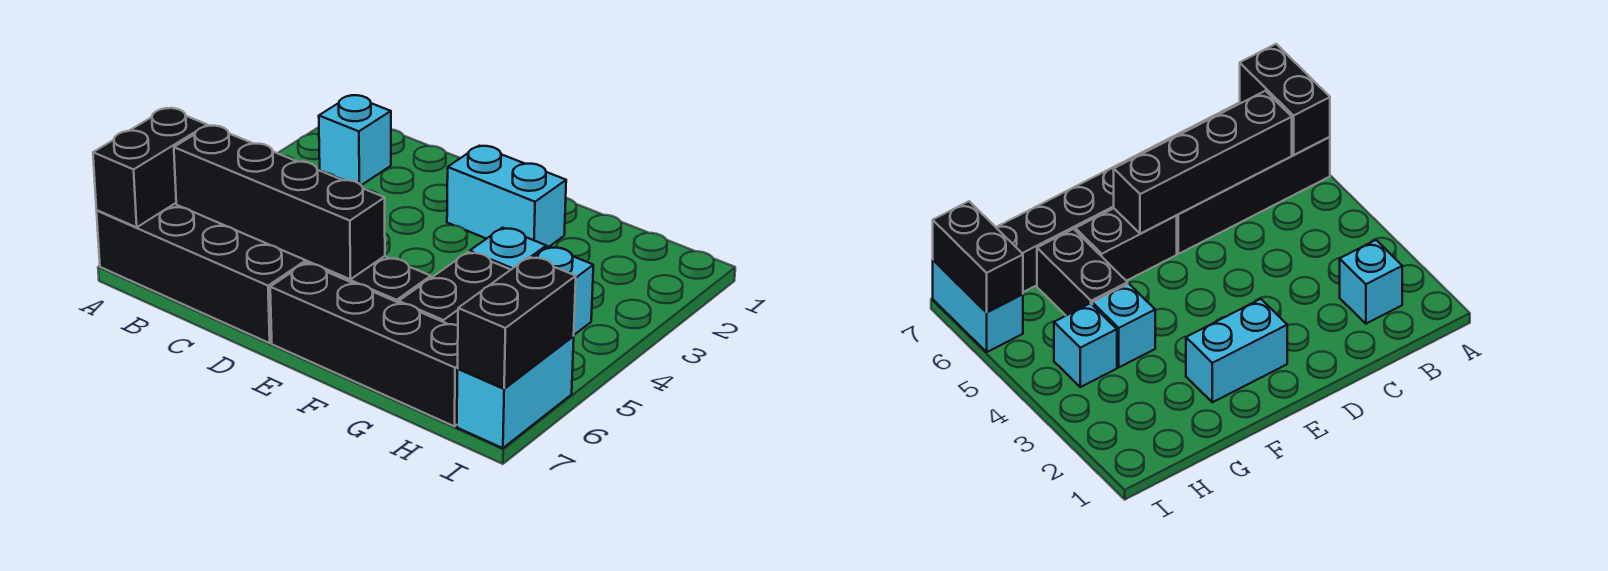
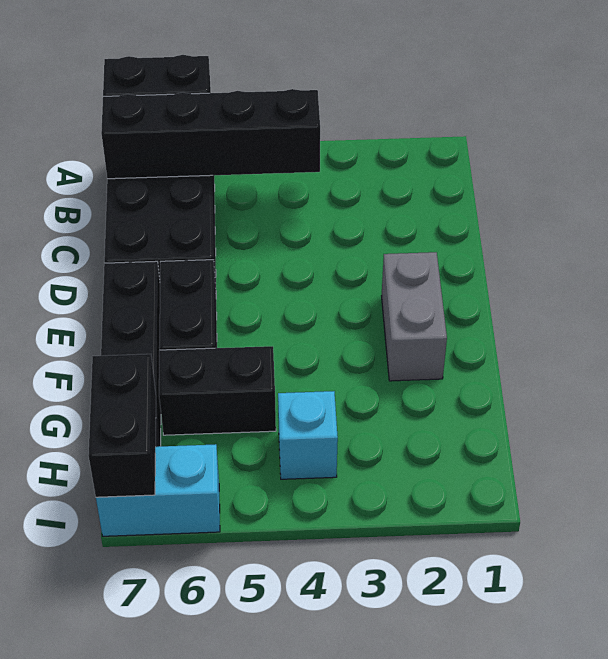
cyan 1x1 brick [319,95,391,185] -> none
black 1x4 brick [174,126,385,279] -> black 1x4 brick turned to [101,89,320,179]
cyan 1x2 brick [447,146,566,248] -> grey 1x2 brick [382,252,447,381]
cyan 1x1 brick [470,228,546,269] -> none
black 1x2 brick [458,257,576,388] -> black 1x2 brick turned to [88,354,156,497]

